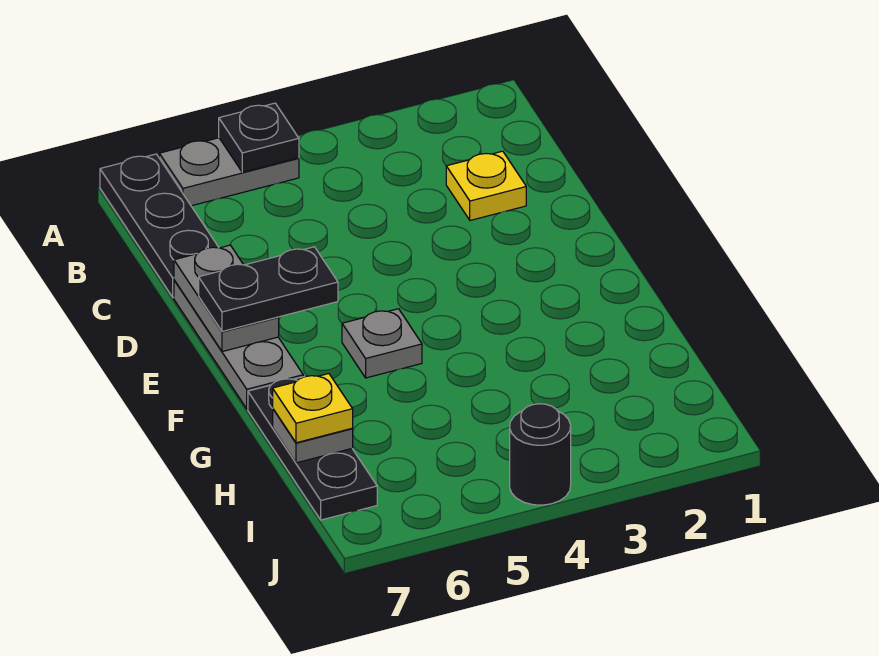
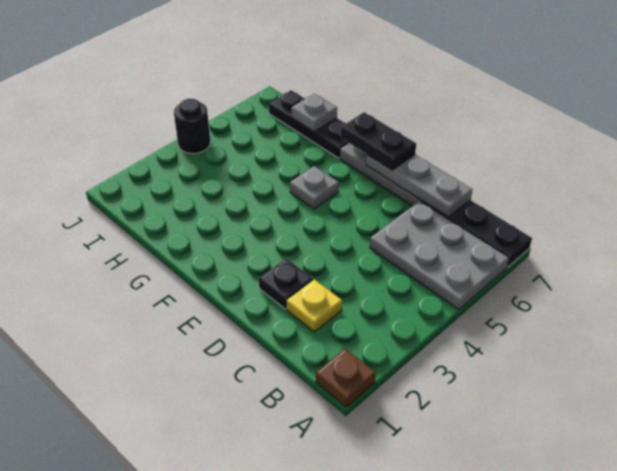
none -> brown 1x1 plate [316,349,376,407]
grey 1x2 plate [159,138,299,206] -> grey 2x3 plate [370,201,509,310]
black 1x1 plate [219,103,299,172] -> black 1x1 plate moved to [259,258,313,309]
grey 1x2 plate [174,245,279,352] -> grey 1x3 plate [366,155,473,217]
black 1x2 plate [199,247,338,331] -> black 1x2 plate turned to [341,112,416,170]
yellow 1x1 plate [273,374,353,443] -> none

